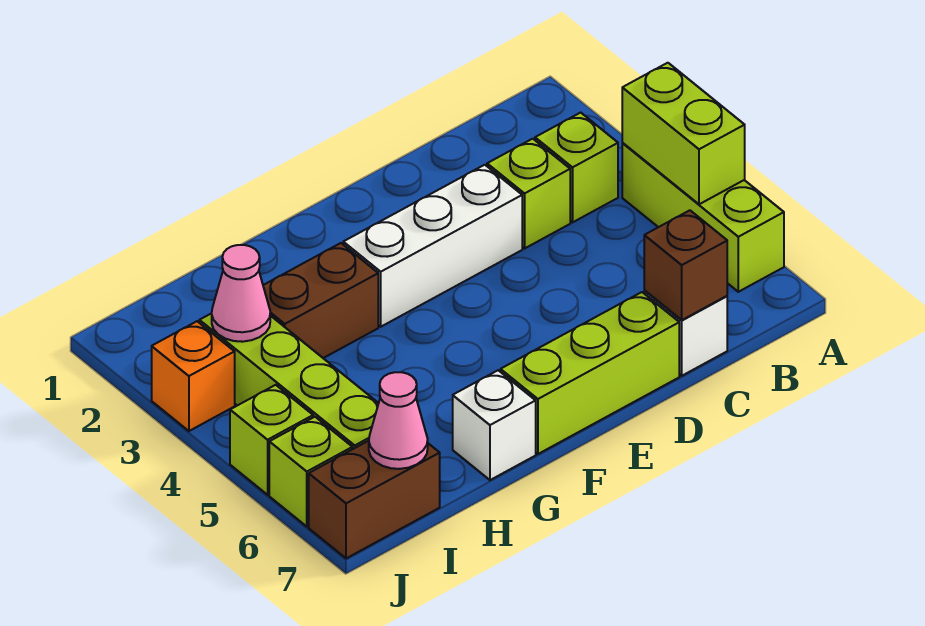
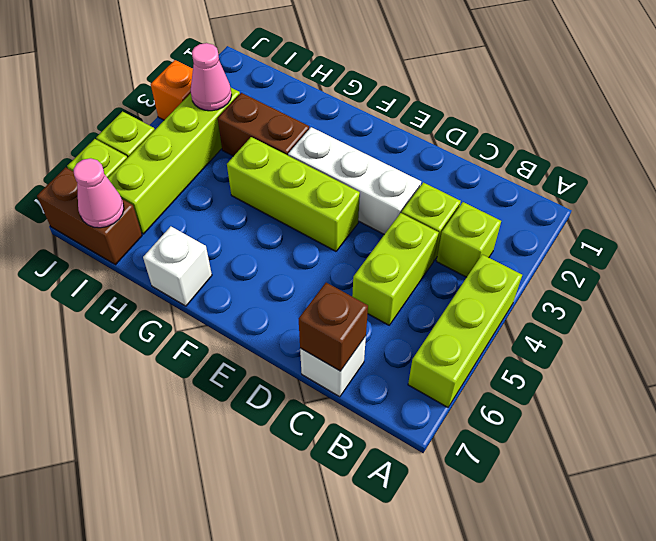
lime 1x2 brick [622,63,745,204] -> lime 1x2 brick moved to [352,213,439,325]
lime 1x3 brick [501,292,679,454] -> lime 1x3 brick moved to [227,137,360,251]

